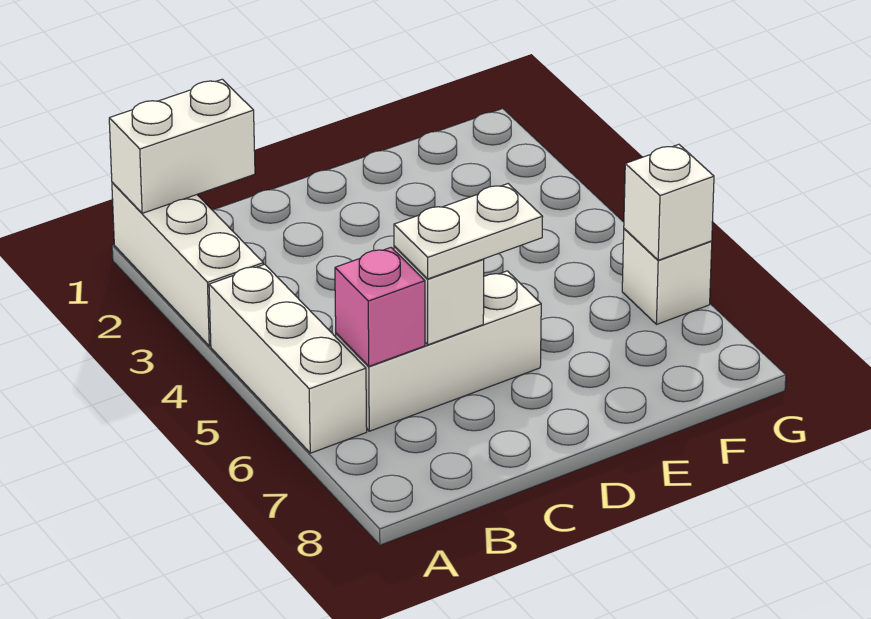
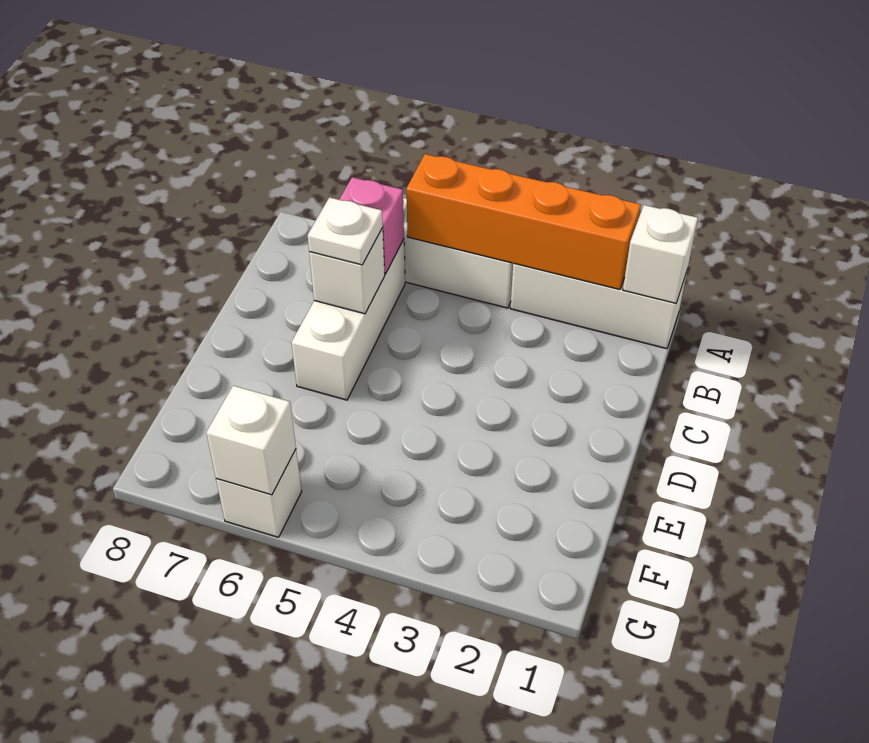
white 1x2 brick [109,79,255,213] -> white 1x1 brick [623,205,698,303]
none -> orange 1x4 brick [406,154,641,290]
white 1x2 plate [394,184,543,279] -> white 1x1 plate [308,197,383,265]

